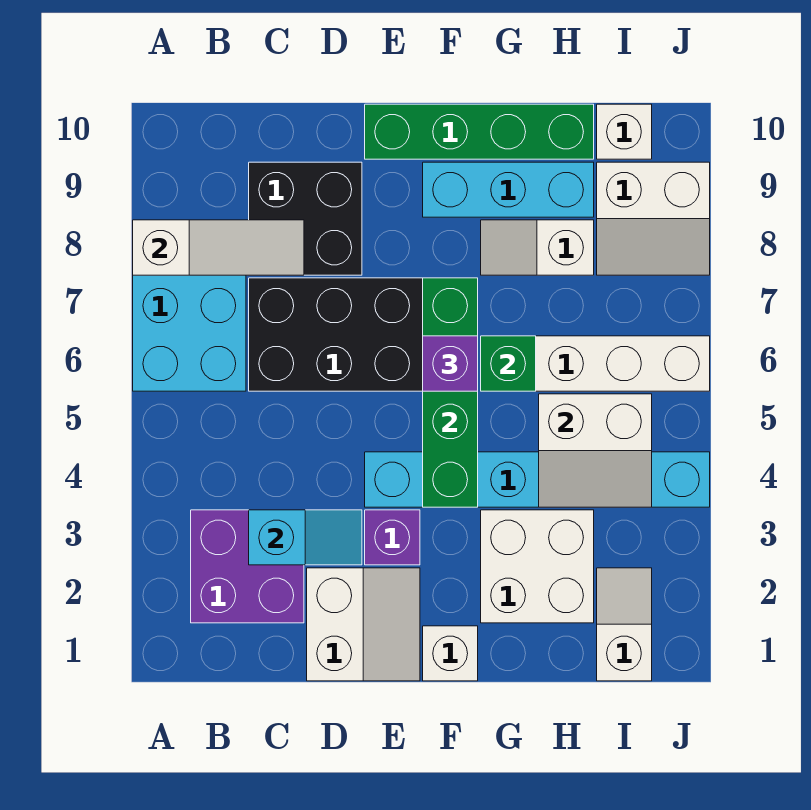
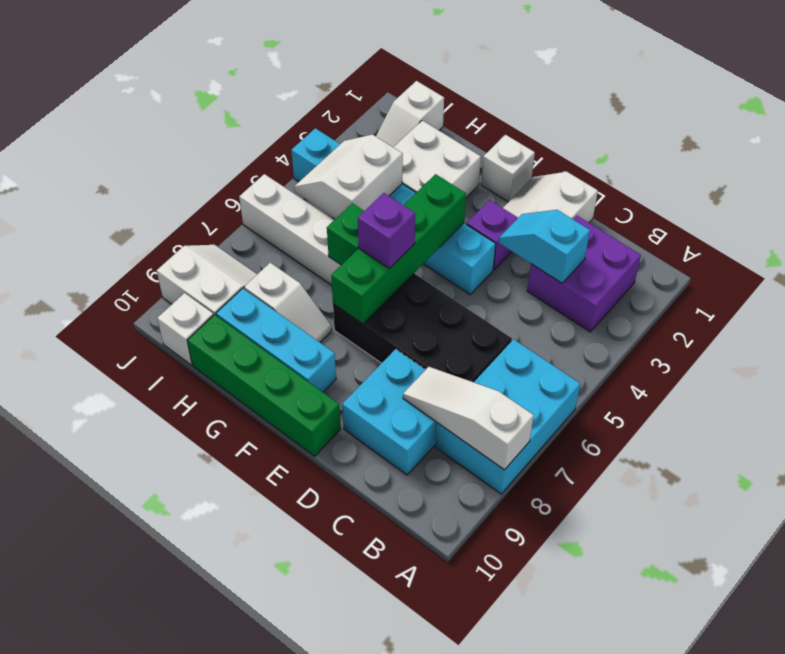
black 2x2 brick [249,162,362,275] -> cyan 2x2 brick [342,349,437,475]
white 2x2 slope [539,394,652,507] -> white 2x2 slope turned to [294,134,403,219]

